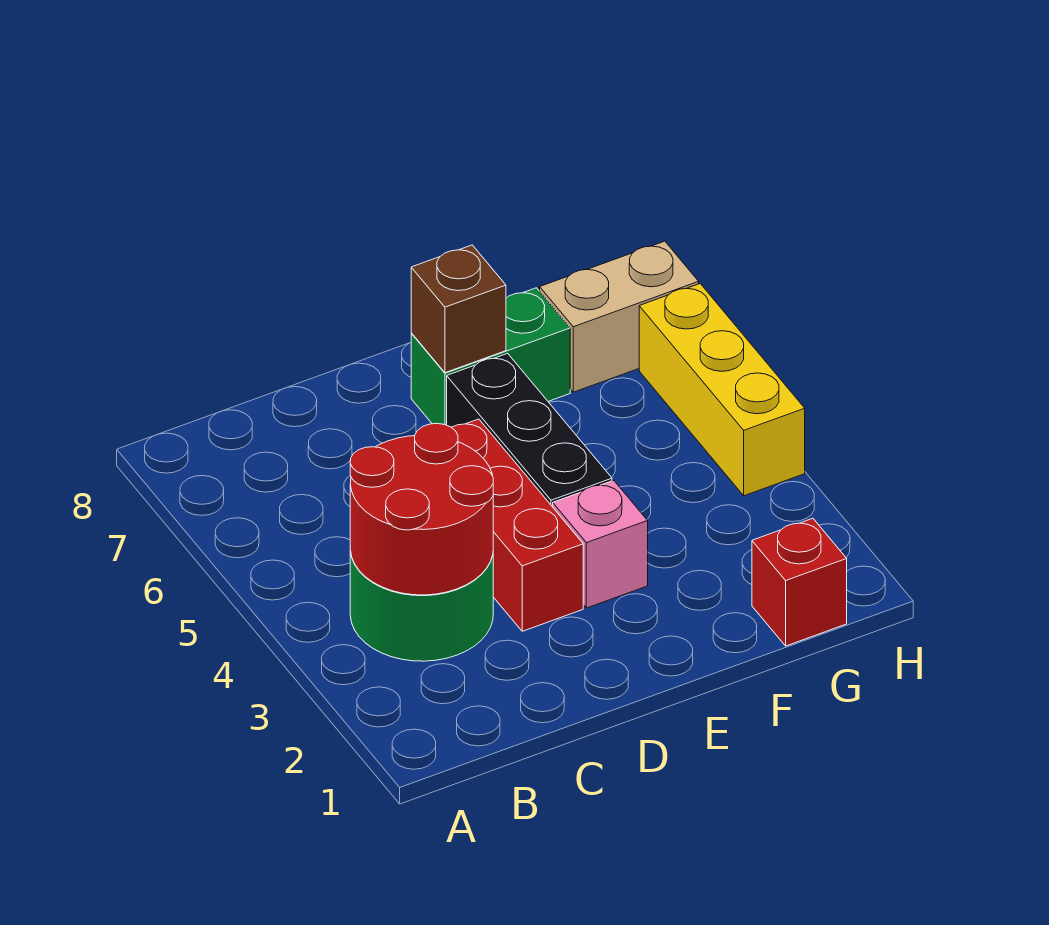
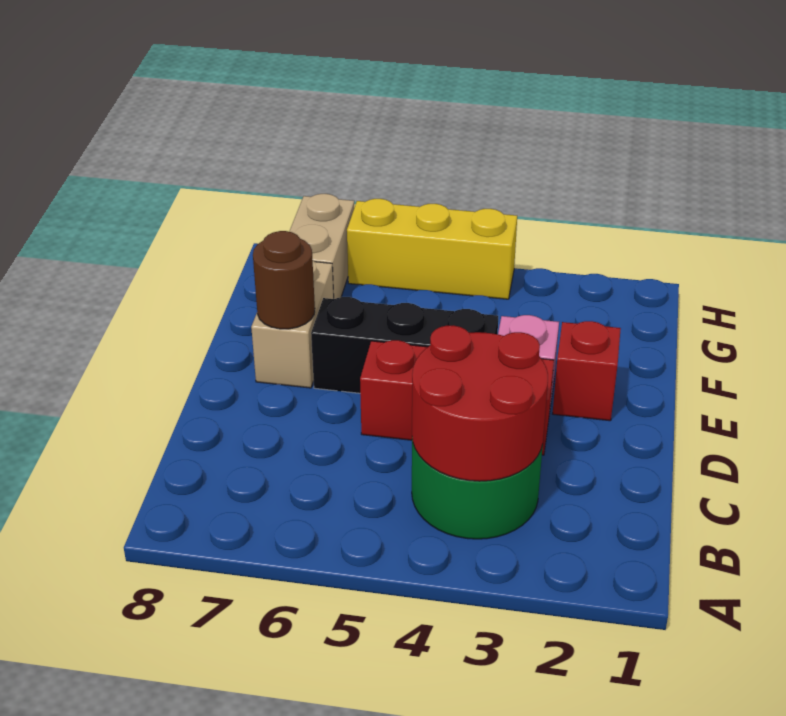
green 1x2 brick [411,288,570,425] -> tan 1x2 brick [251,261,334,388]
brown 1x1 brick [411,245,506,373] -> brown 1x1 round brick [253,231,315,329]
red 1x1 brick [752,518,847,646] -> red 1x1 brick moved to [553,321,621,421]

